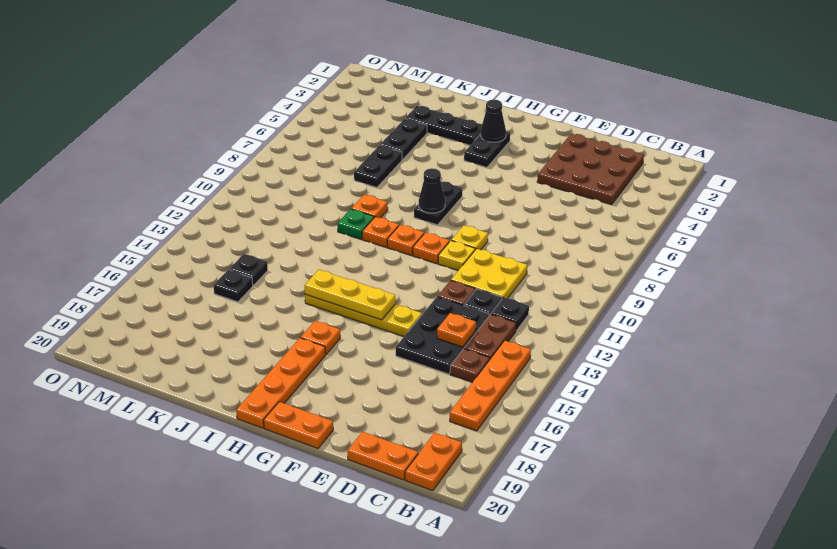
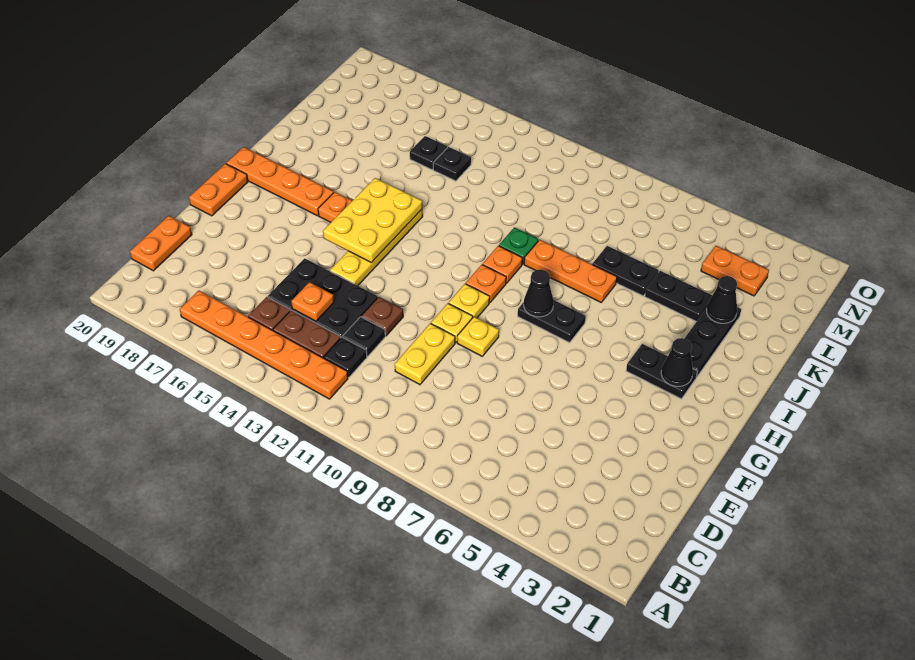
orange 1x4 plate [450,340,531,431] -> orange 1x6 plate [180,291,348,399]
orange 1x2 plate [405,433,462,491] -> orange 1x2 plate moved to [701,246,769,296]
brown 3x3 plate [537,134,644,205] -> none
yellow 2x2 plate [451,249,527,299] -> yellow 1x2 plate [395,323,455,385]
orange 1x1 plate [413,233,450,264] -> yellow 1x1 plate [449,284,490,318]
yellow 1x3 plate [304,270,395,320] -> yellow 2x3 plate [323,178,422,263]
orange 1x1 plate [351,194,388,218] -> orange 1x3 plate [524,240,617,302]
none -> black 1x1 cone [707,276,737,323]

